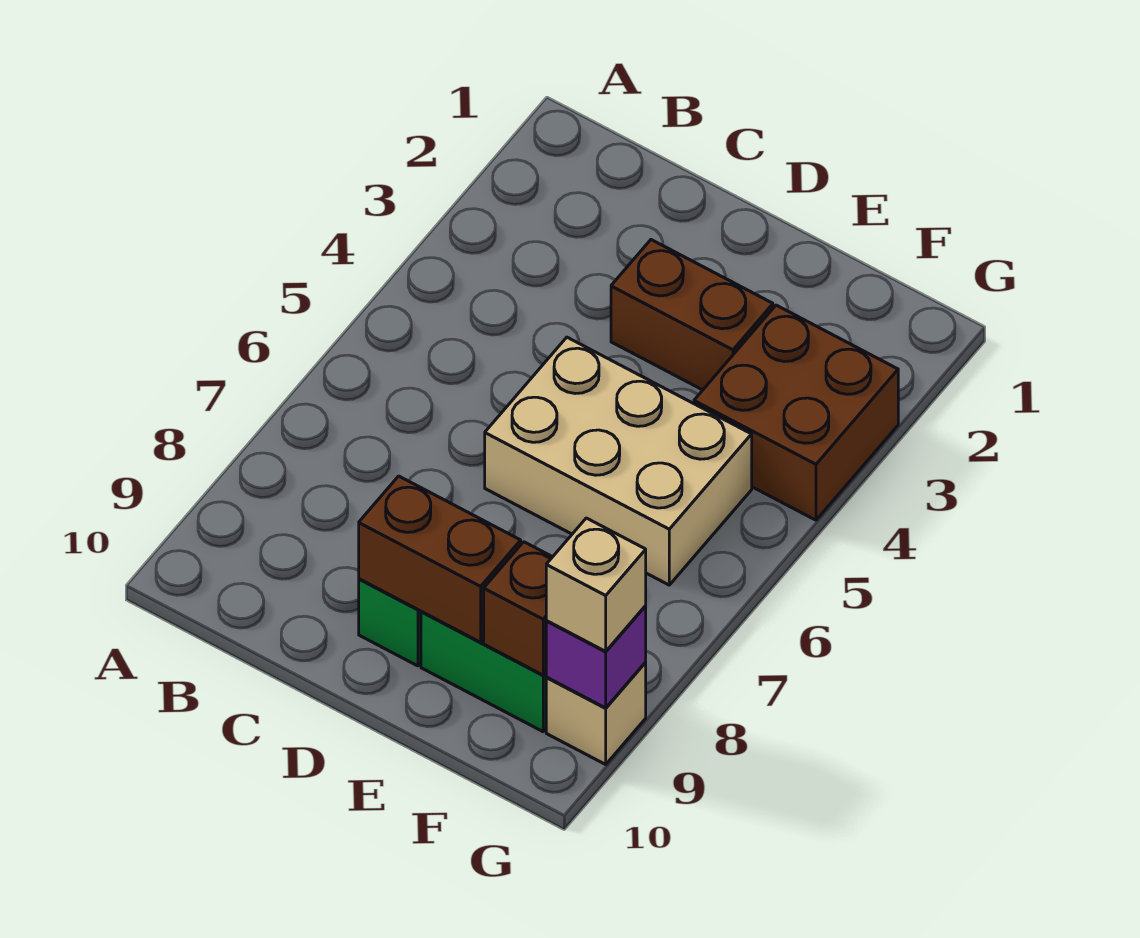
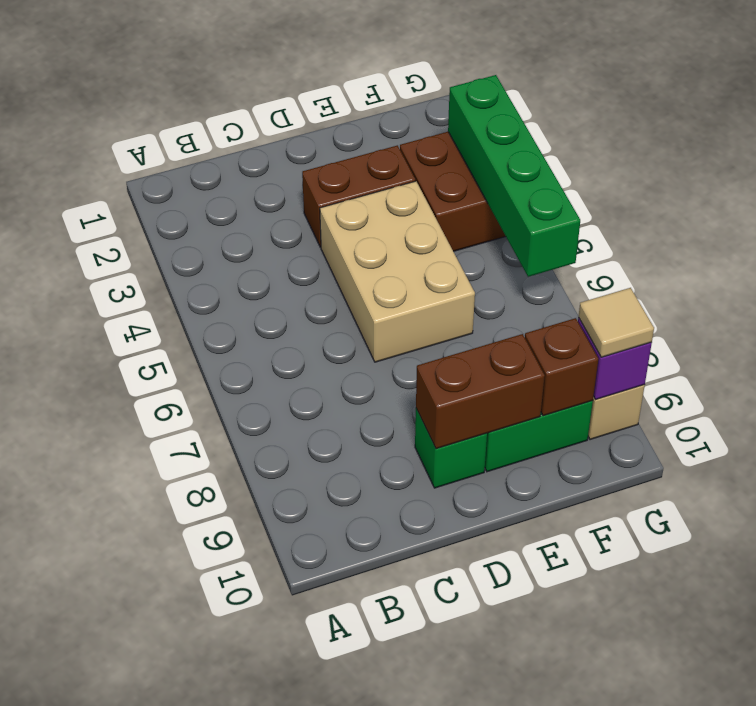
tan 2x3 brick [485,337,752,585] -> tan 2x3 brick turned to [320,181,475,362]
none -> green 1x4 brick [448,75,580,277]
tan 1x1 brick [546,518,646,651] -> tan 1x1 tile [578,288,654,357]

